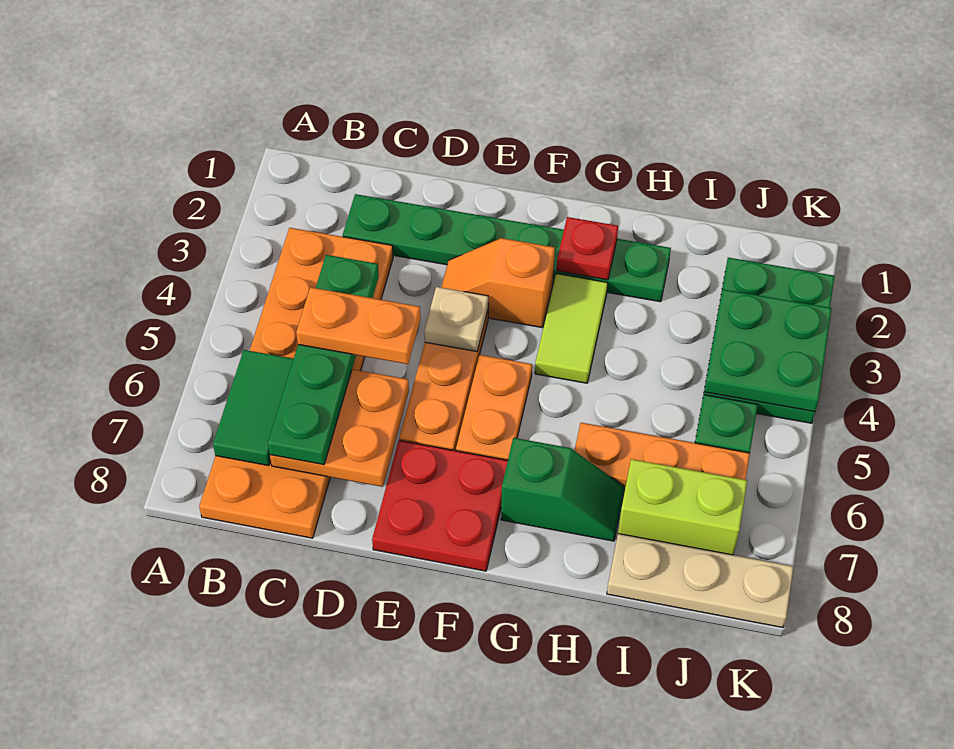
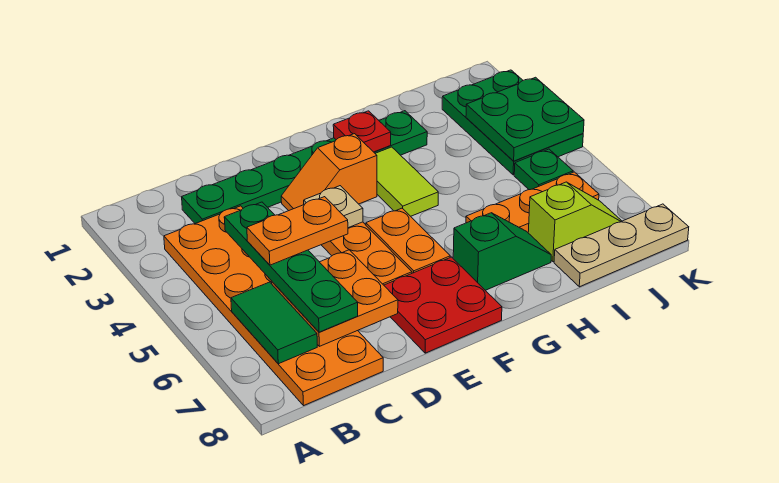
lime 1x2 brick [618,459,747,555] -> lime 1x2 slope [528,182,621,262]

